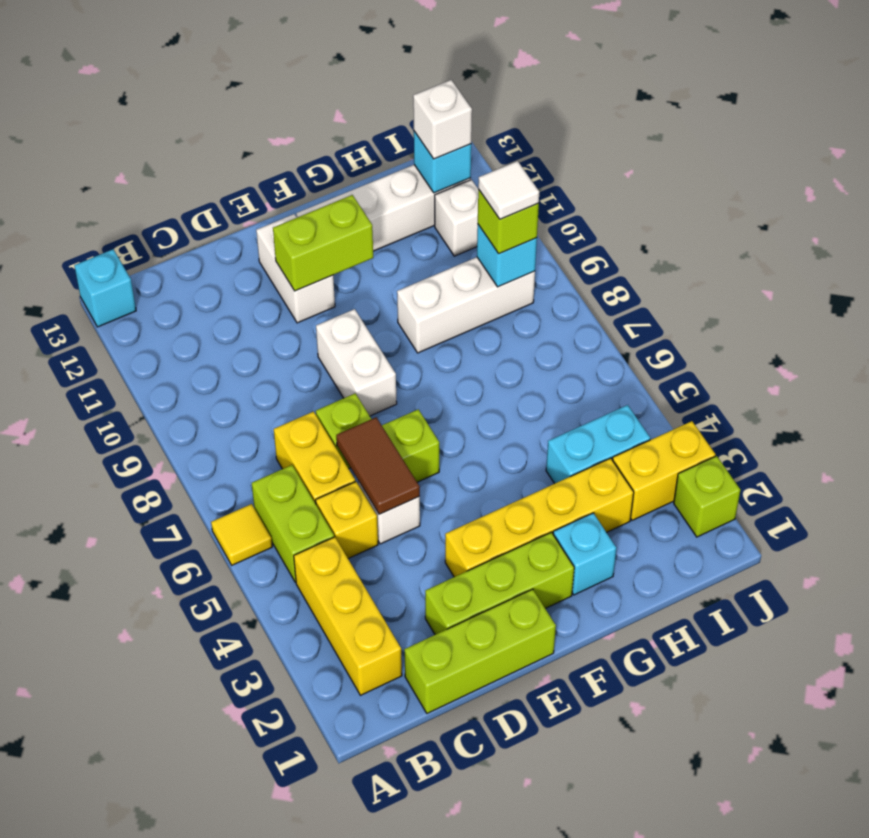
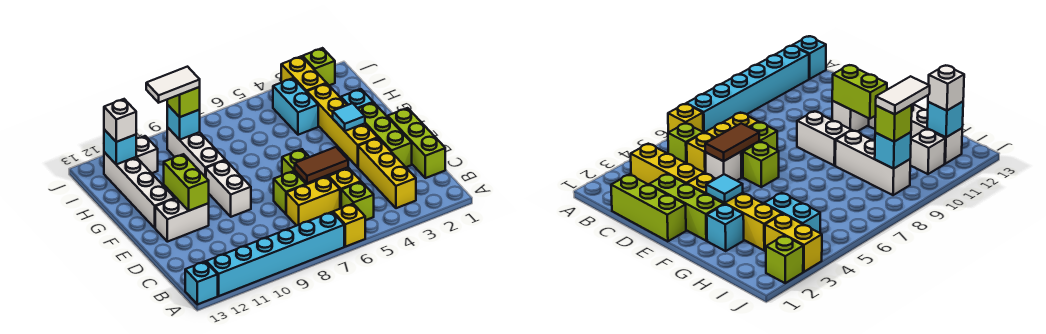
yellow 1x1 tile [211,504,272,565] -> yellow 1x1 brick [333,204,365,247]
none -> cyan 1x6 brick [206,212,344,296]
yellow 1x3 brick [294,537,402,695] -> yellow 1x3 brick turned to [358,138,416,208]
lime 1x2 brick [252,465,334,582] -> lime 1x1 brick [341,182,374,220]
white 1x2 brick [316,309,397,416] -> white 1x2 brick turned to [206,160,251,217]
none -> cyan 1x1 tile [333,103,365,131]
white 1x1 tile [478,161,539,219] -> white 1x2 tile [146,67,200,103]

